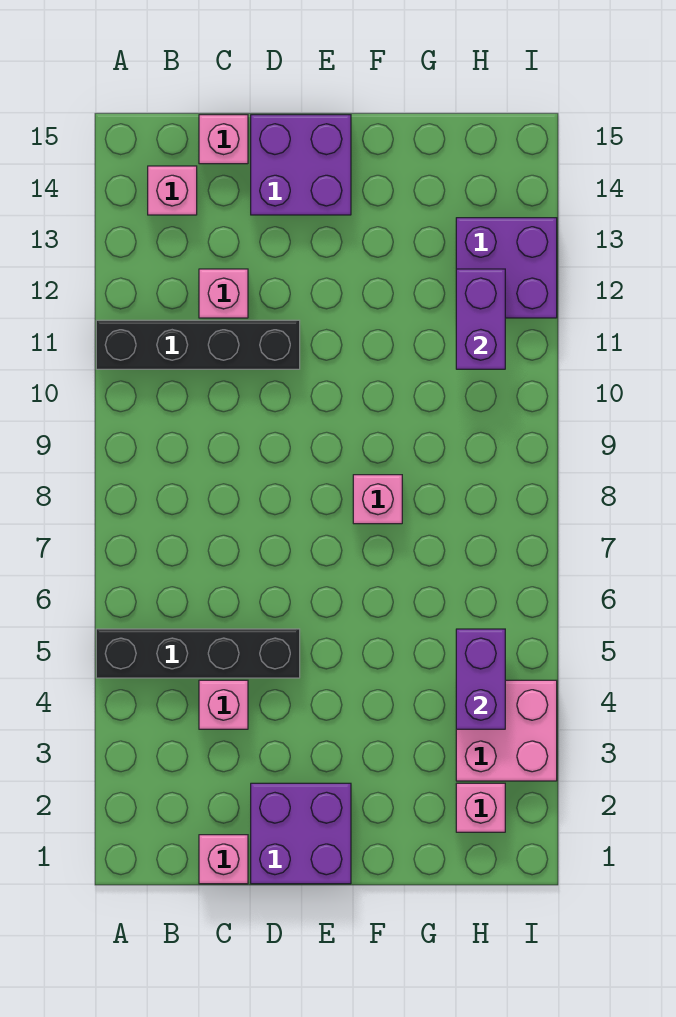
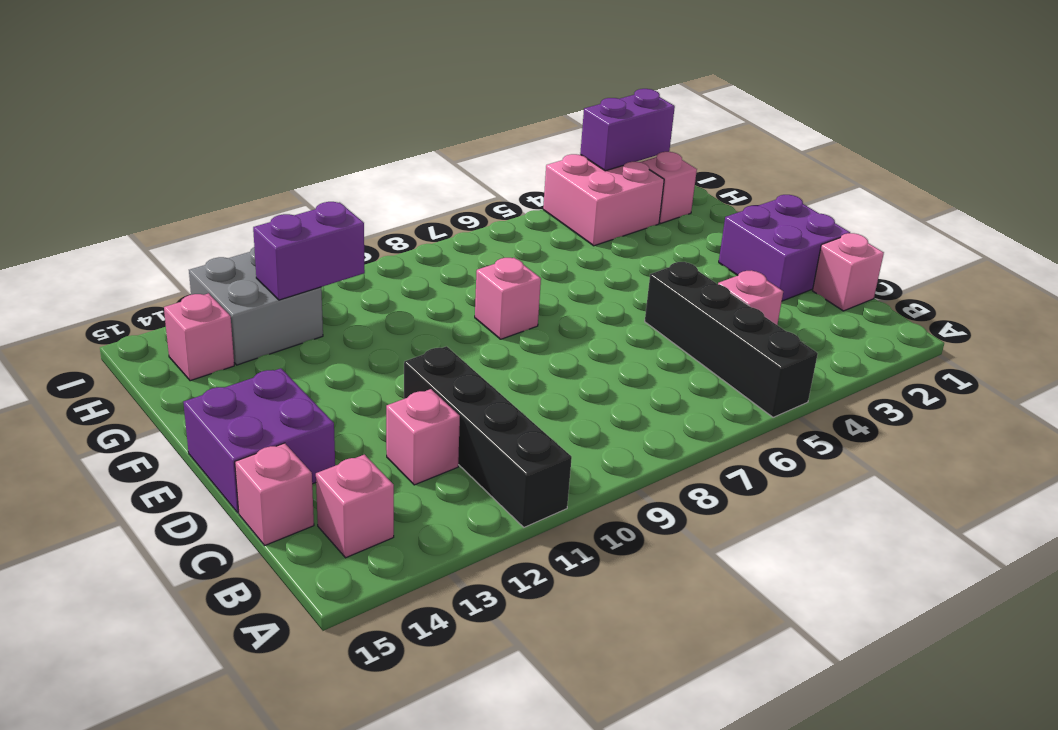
purple 1x2 brick [456,629,505,729] -> purple 1x2 brick moved to [580,89,675,171]
purple 2x2 brick [456,218,557,318] -> grey 2x2 brick [189,248,323,365]
none -> pink 1x1 brick [164,293,234,381]

